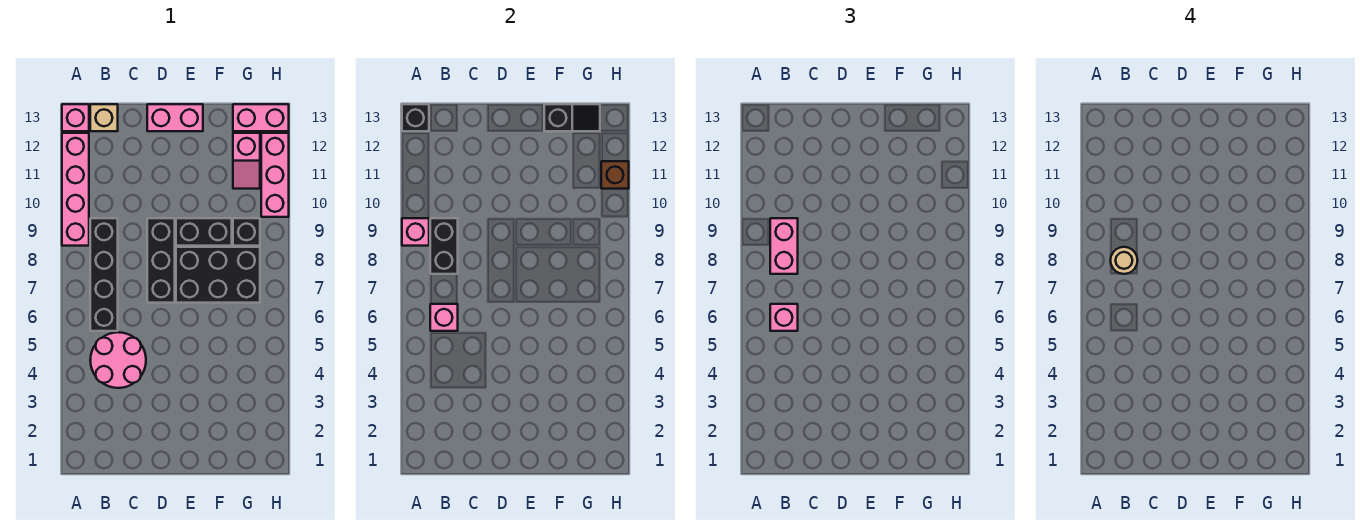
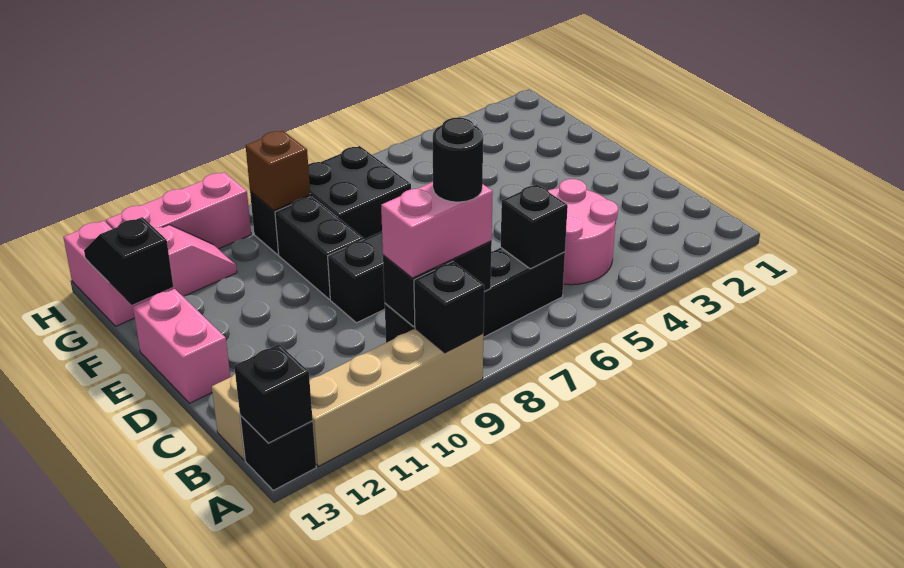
pink 1x4 brick [62,133,89,246] -> tan 1x4 brick [310,329,483,466]
pink 1x1 brick [402,218,429,246] -> black 1x1 brick [414,262,484,353]
pink 1x1 brick [62,104,89,131] -> black 1x1 brick [240,415,316,490]
pink 1x1 brick [430,304,458,331] -> black 1x1 brick [501,184,568,269]
pink 1x1 brick [770,304,798,331] -> none
tan 1x1 round brick [1110,247,1138,274] -> black 1x1 round brick [433,117,483,202]
black 2x3 brick [176,247,260,303] -> black 2x2 brick [308,146,411,239]
brown 1x1 brick [601,161,629,189] -> brown 1x1 brick moved to [246,131,310,210]

